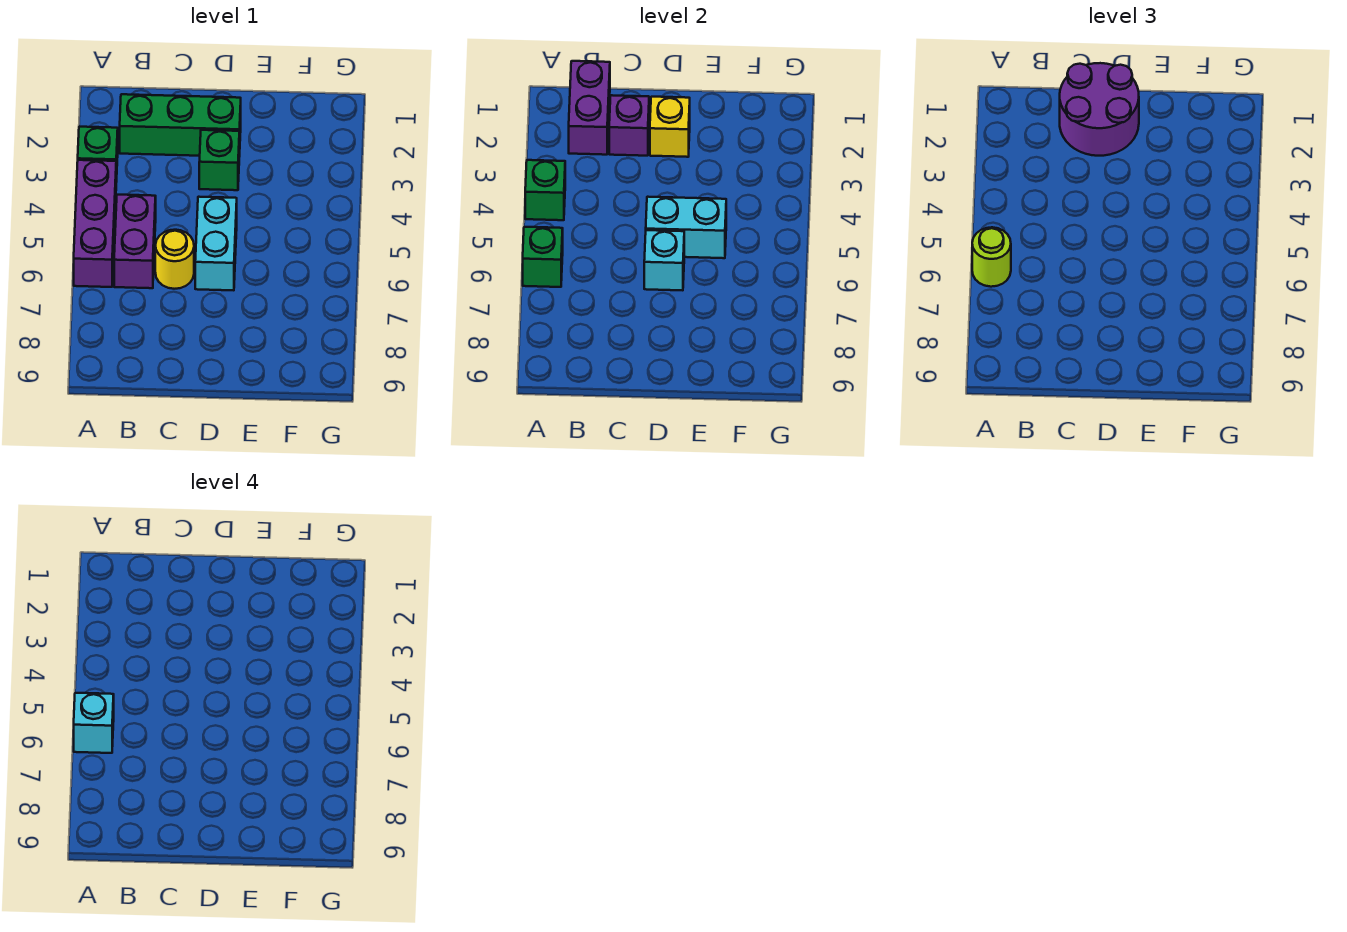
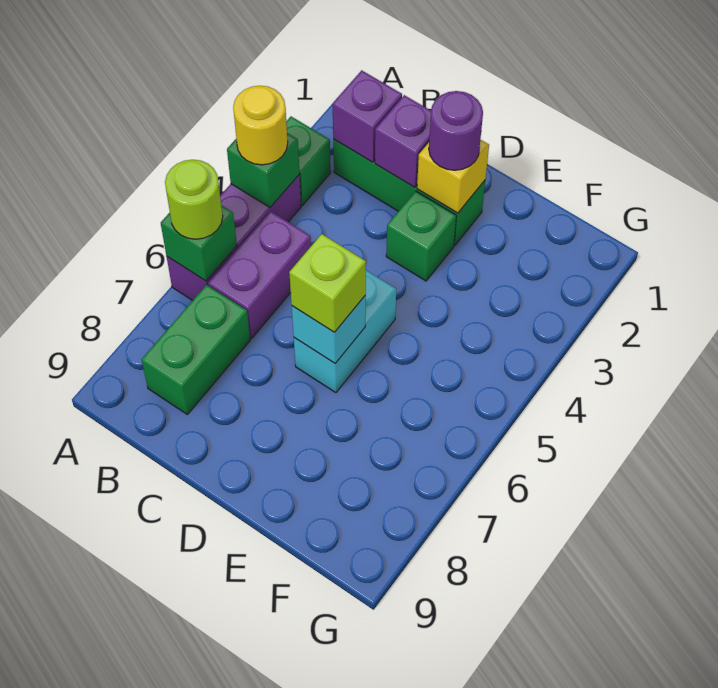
cyan 1x1 brick [74,693,114,753] -> none
purple 1x2 brick [569,61,610,155] -> purple 1x1 brick [333,70,402,162]
none -> green 1x2 brick [142,285,250,414]
purple 2x2 round brick [1060,63,1139,156] -> purple 1x1 round brick [429,91,483,170]
yellow 1x1 round brick [155,230,194,289] -> yellow 1x1 round brick moved to [233,86,288,165]
cyan 1x2 brick [646,197,726,258] -> none
none -> lime 1x1 brick [289,234,366,332]

